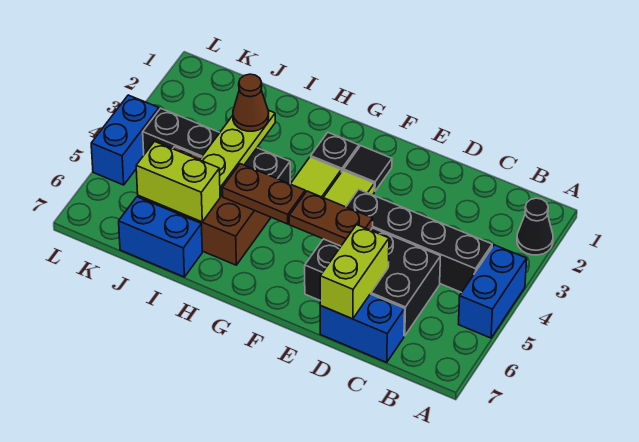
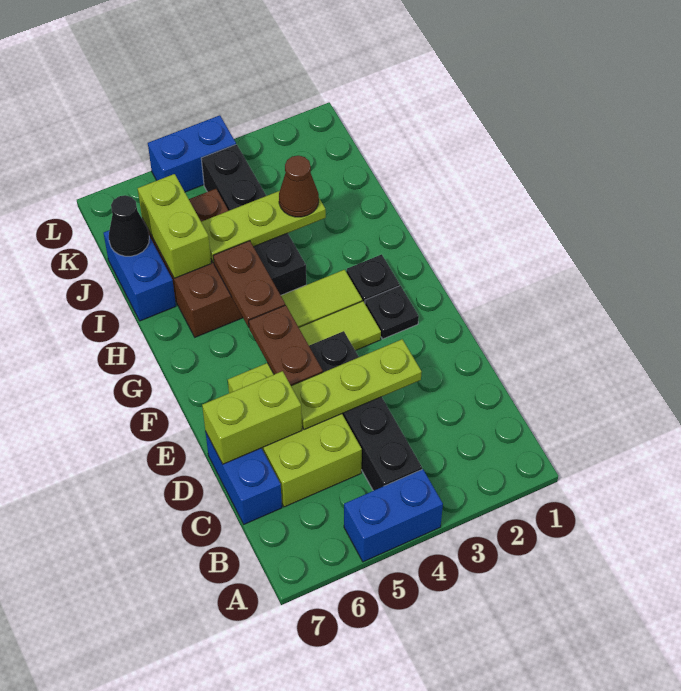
black 1x1 cone [517,198,553,255] -> black 1x1 cone moved to [109,195,149,256]
black 2x3 brick [305,228,440,336] -> lime 2x3 brick [228,363,362,507]
none -> lime 1x3 plate [291,339,421,430]
black 1x1 tile [344,146,392,191] -> black 1x1 plate [365,286,419,339]

